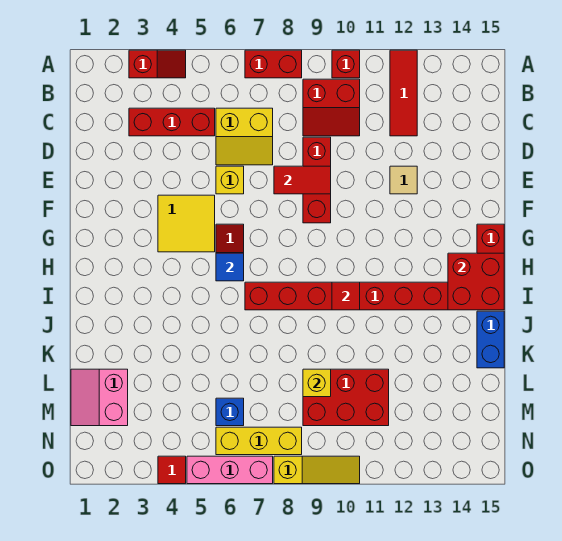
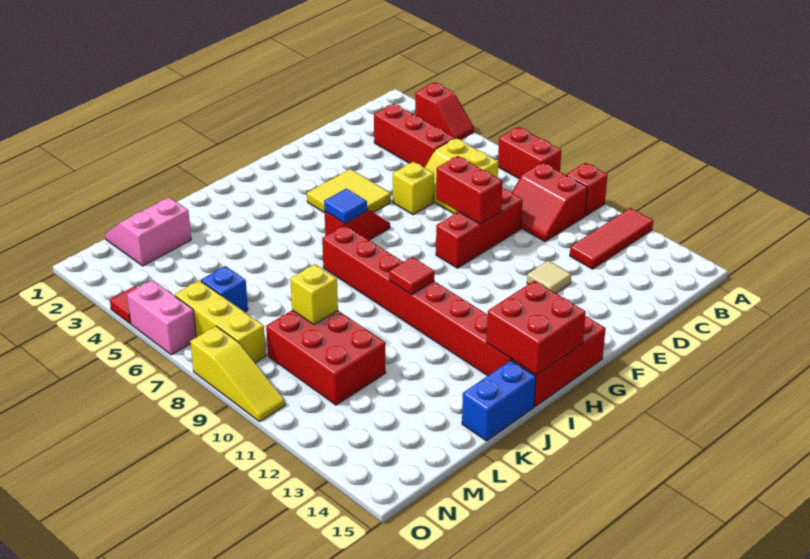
red 1x2 tile [274,166,331,194] -> red 1x2 brick [436,156,503,224]
pink 1x3 brick [187,456,273,484] -> pink 1x2 brick [127,280,196,355]

